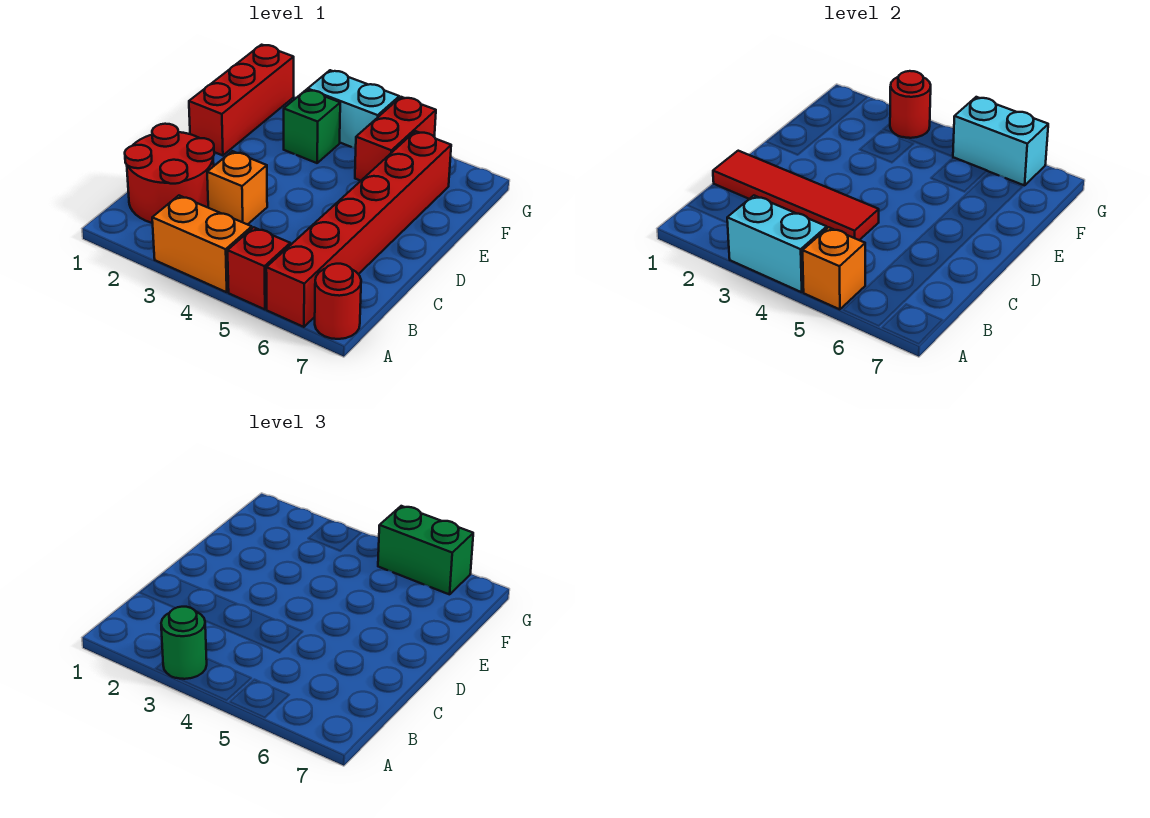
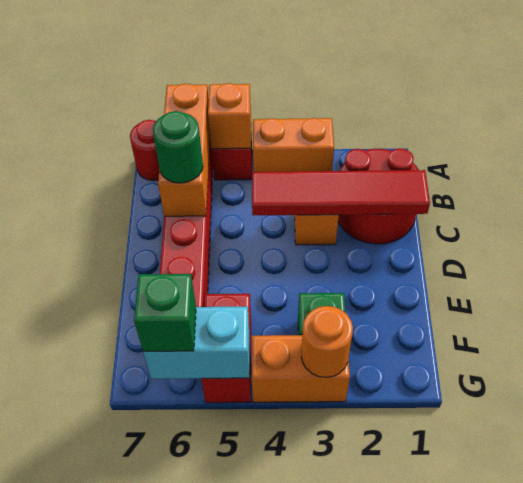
cyan 1x2 brick [727,196,827,292] -> none
green 1x1 round brick [161,607,207,679] -> green 1x1 round brick moved to [153,111,203,183]
none -> orange 1x3 brick [158,84,210,216]
red 1x3 brick [189,45,294,156] -> none
cyan 1x2 brick [308,70,399,149] -> orange 1x2 brick [252,335,350,402]
red 1x1 round brick [890,71,931,138] -> orange 1x1 round brick [301,306,353,377]
green 1x2 brick [378,506,473,594] -> green 1x1 brick [134,274,196,351]

